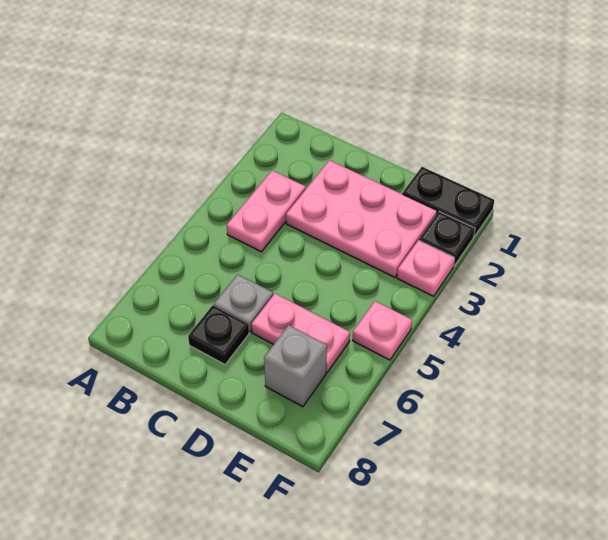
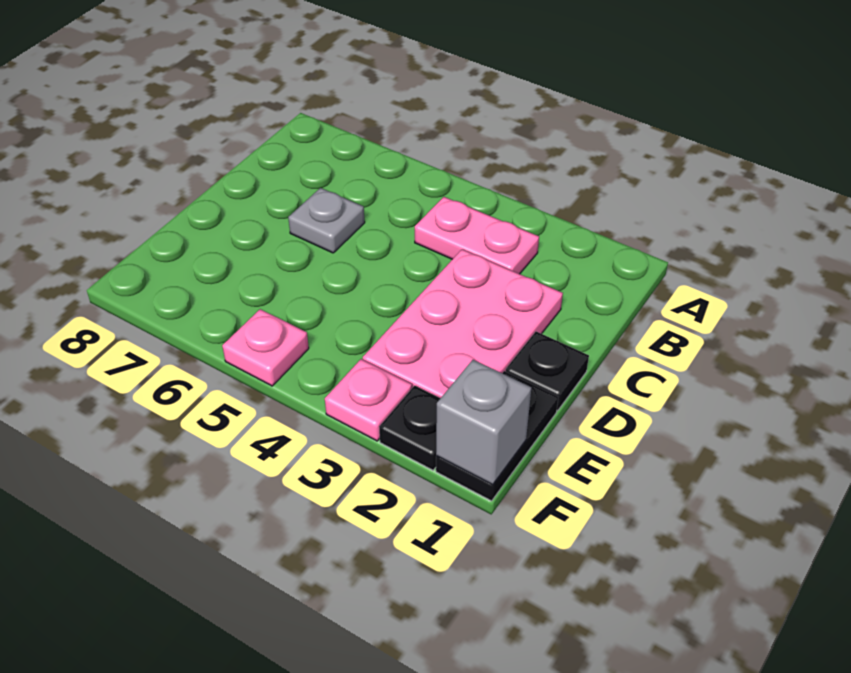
black 1x1 plate [188,305,249,364] -> black 1x1 plate moved to [506,332,589,411]
pink 1x2 plate [252,294,350,372] -> none
grey 1x1 brick [264,325,327,407] -> grey 1x1 brick moved to [436,360,531,485]

